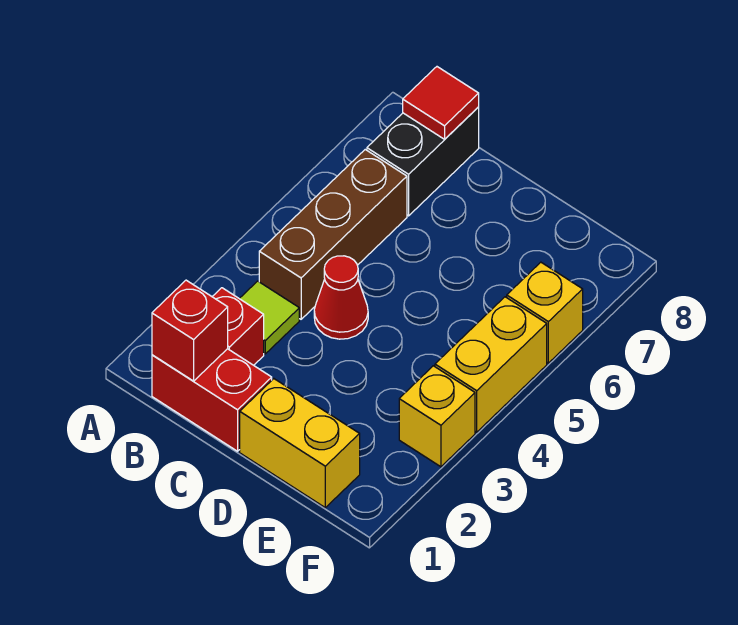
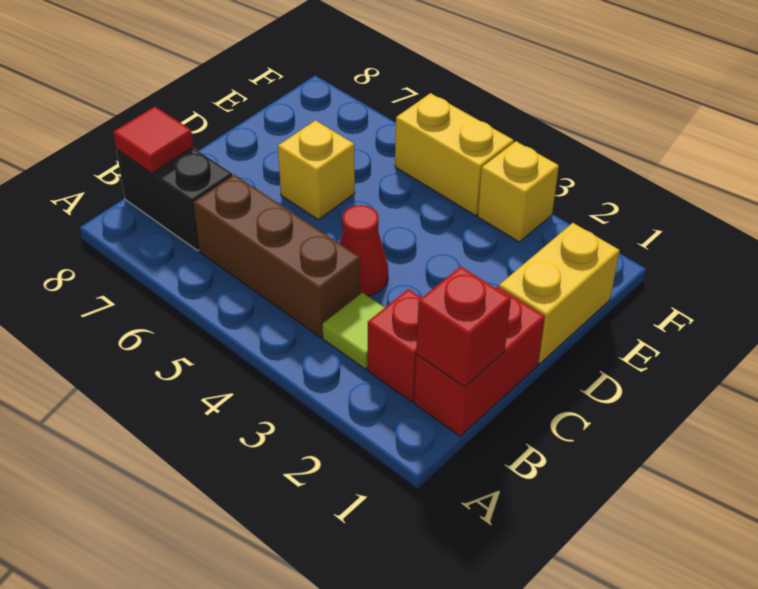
yellow 1x1 brick [507,262,583,363] -> yellow 1x1 brick moved to [278,120,355,220]

